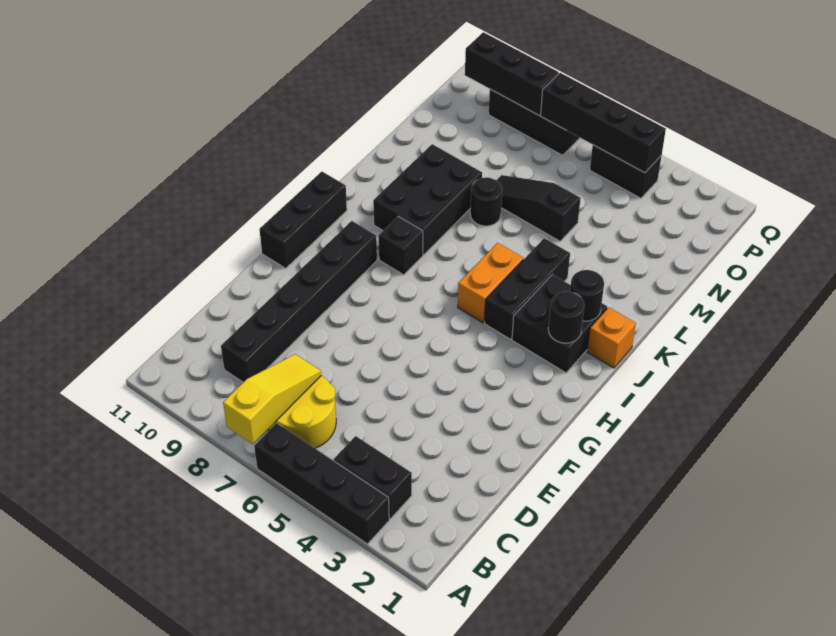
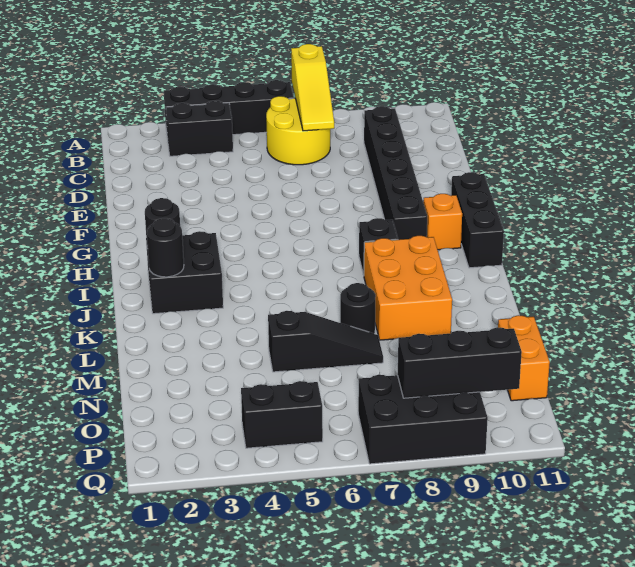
black 1x3 brick [485,238,570,339] -> none
orange 1x2 brick [458,243,523,323] -> orange 1x2 brick moved to [498,315,550,401]
orange 1x1 brick [587,307,636,368] -> orange 1x1 brick moved to [423,194,462,250]
black 2x3 brick [373,144,482,255] -> orange 2x3 brick [364,236,452,340]
black 1x4 brick [541,73,666,173] -> none

